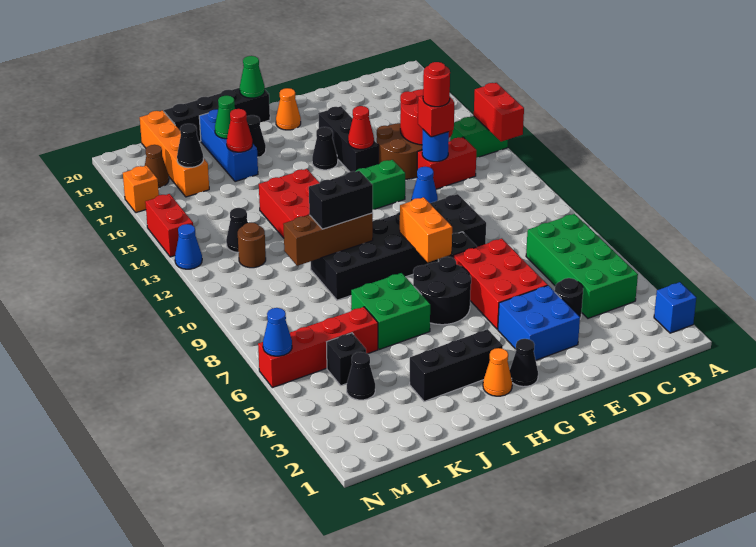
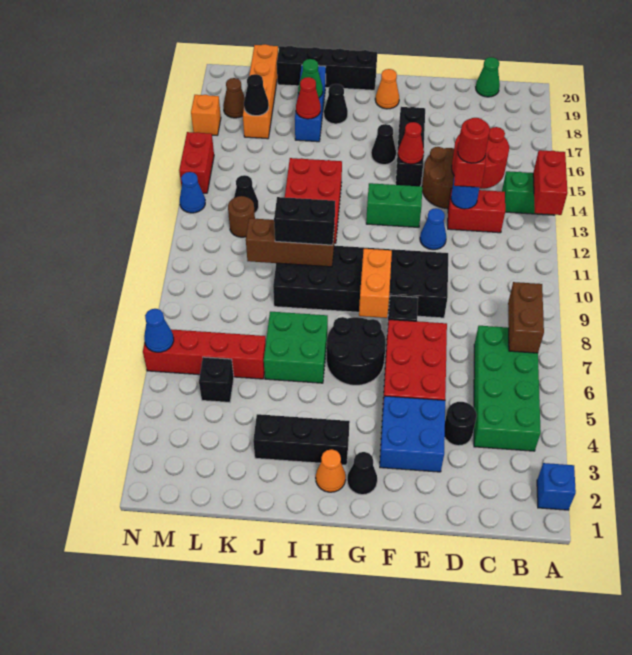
none -> brown 1x2 brick [508,282,544,353]
green 1x1 cone [240,56,265,98] -> green 1x1 cone moved to [476,57,500,97]
black 1x1 cone [347,352,375,400] -> none

